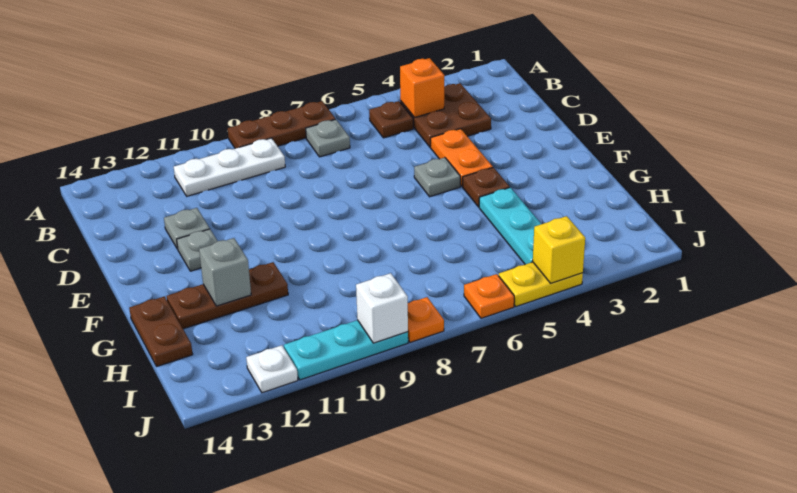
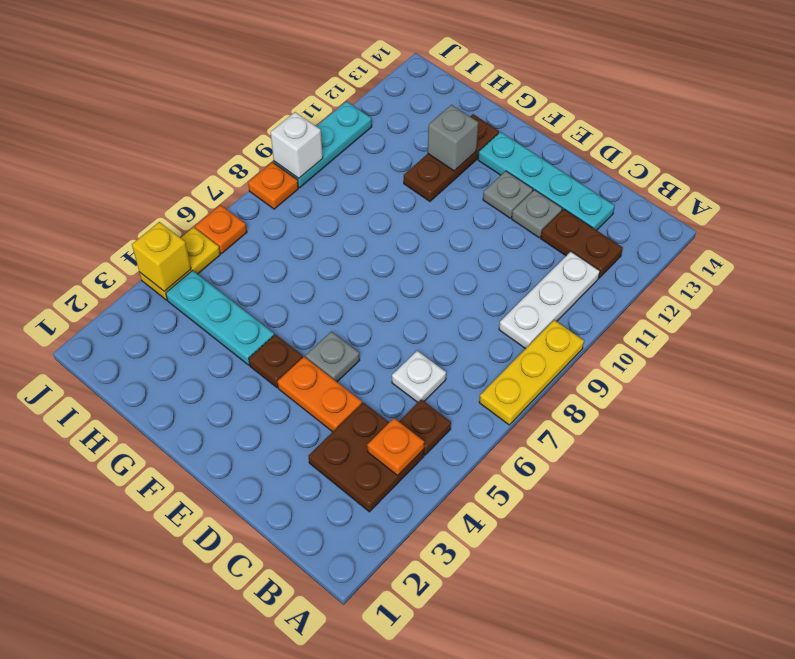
brown 1x3 plate [228,101,335,149] -> yellow 1x3 plate [479,320,584,425]
orange 1x1 brick [400,58,444,117] -> orange 1x1 plate [367,418,424,475]
grey 1x1 plate [306,119,350,157] -> none
none -> cyan 1x4 plate [478,132,615,230]
brown 1x2 plate [129,296,193,366] -> brown 1x2 plate moved to [541,209,623,278]
white 1x1 plate [246,345,298,393] -> white 1x1 plate moved to [392,351,446,402]

